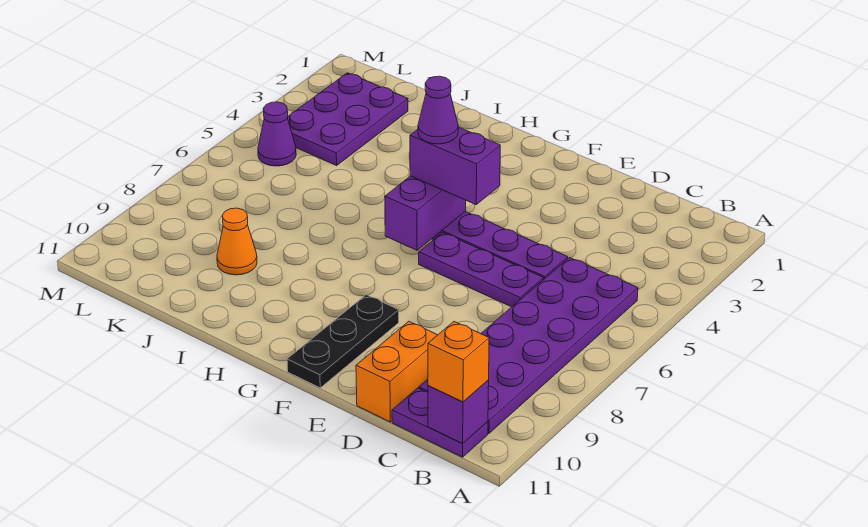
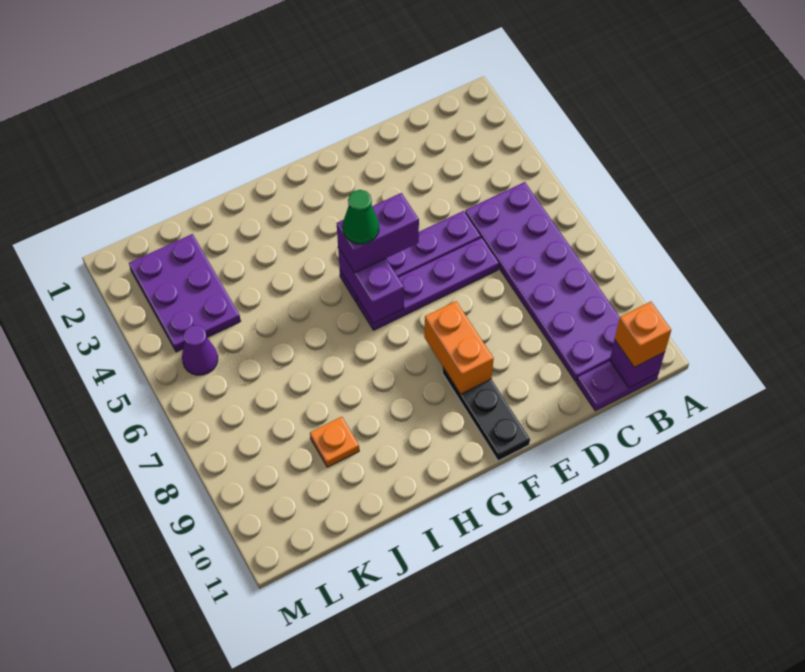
purple 1x3 plate [419,232,543,307] -> purple 1x4 plate [357,237,499,330]
orange 1x2 brick [356,321,437,422] -> orange 1x2 brick moved to [424,301,494,394]
purple 1x1 cone [418,76,458,144] -> green 1x1 cone [343,190,379,244]
orange 1x1 cone [217,208,257,275] -> orange 1x1 plate [310,417,359,467]

